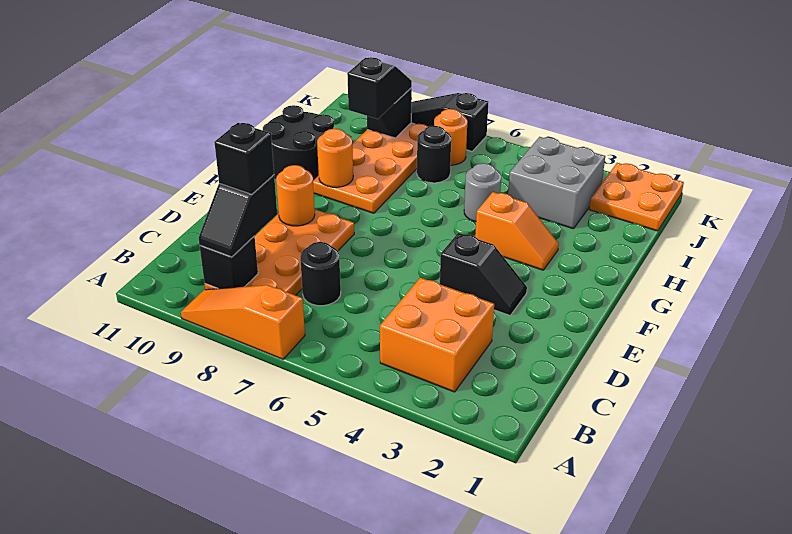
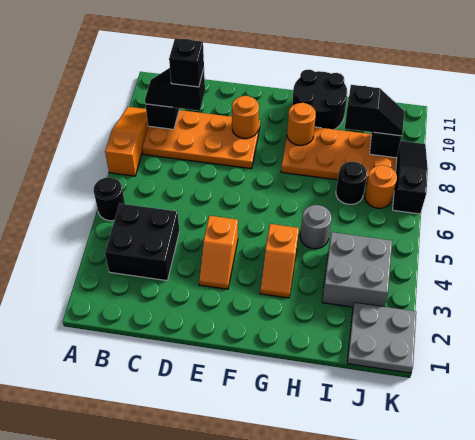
orange 2x2 brick [380,278,494,392] -> black 2x2 brick [105,204,179,281]
black 1x1 round brick [300,242,341,306] -> black 1x1 round brick moved to [93,177,125,221]
black 1x2 slope [440,233,527,315] -> orange 1x2 slope [199,216,238,289]
orange 2x2 plate [589,163,684,231] -> grey 2x2 plate [347,303,416,373]

